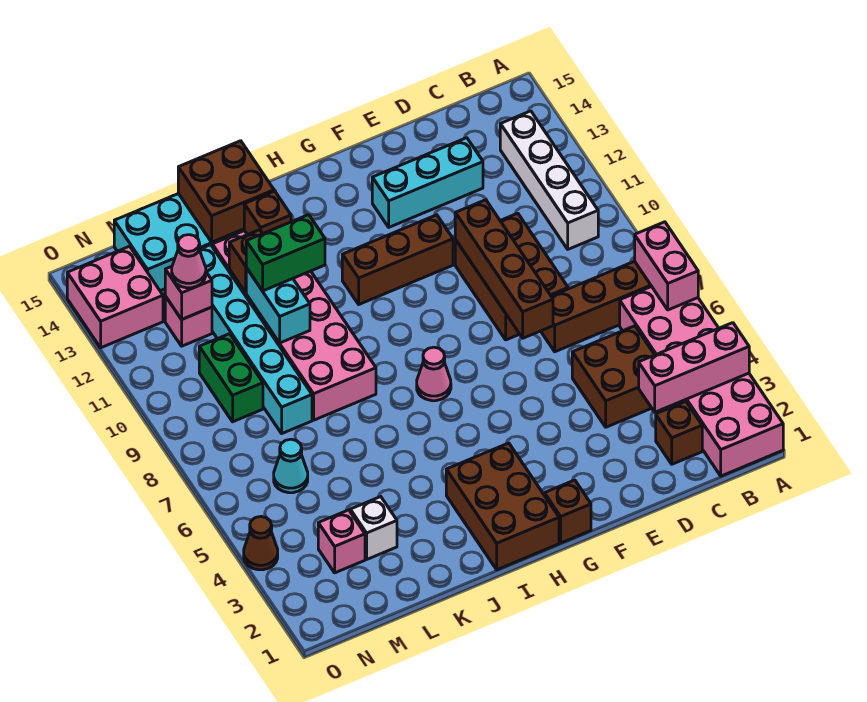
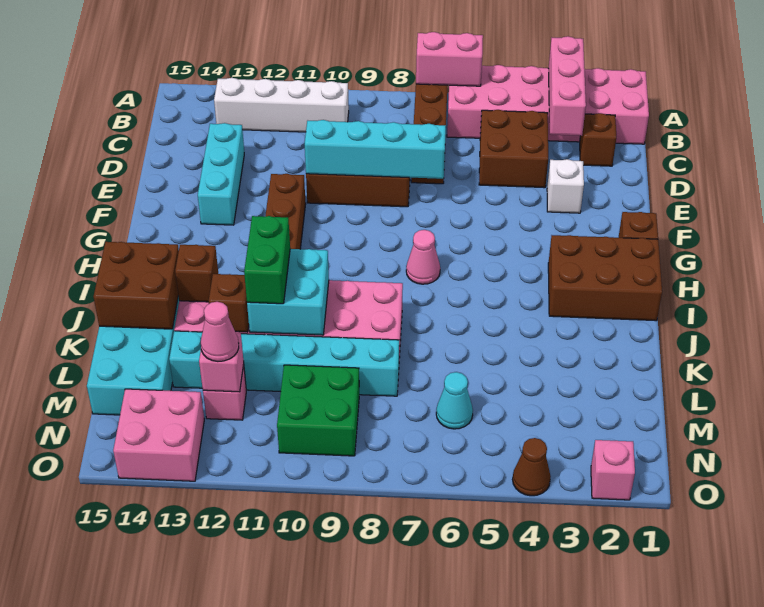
brown 1x4 brick [455,200,553,338] -> cyan 1x4 brick [305,120,446,179]
cyan 1x2 brick [246,268,310,343] -> cyan 2x2 brick [247,249,329,335]
white 1x1 brick [350,497,397,559] -> white 1x1 brick moved to [547,159,584,213]
pink 1x1 brick [318,510,365,573] -> pink 1x1 brick moved to [591,440,635,500]
green 1x2 brick [199,334,263,422] -> green 2x2 brick [277,365,359,456]

